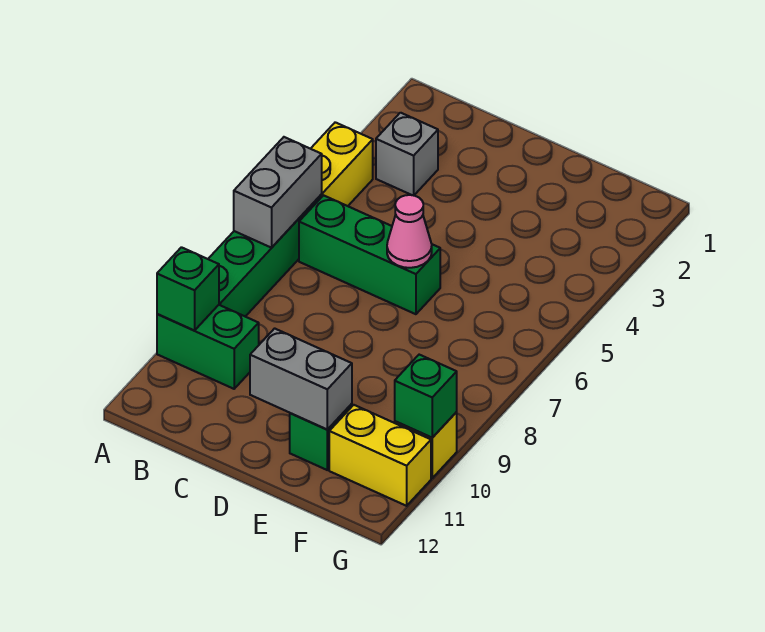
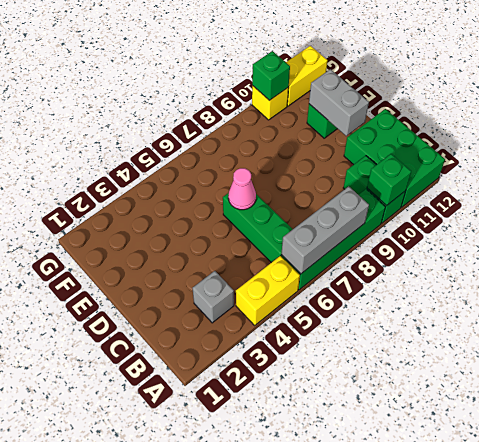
grey 1x2 brick [234,137,322,248] -> grey 1x3 brick [281,186,369,274]
none -> green 2x3 brick [344,109,445,207]
yellow 1x2 brick [329,405,431,506] -> yellow 1x2 brick turned to [286,46,328,106]

